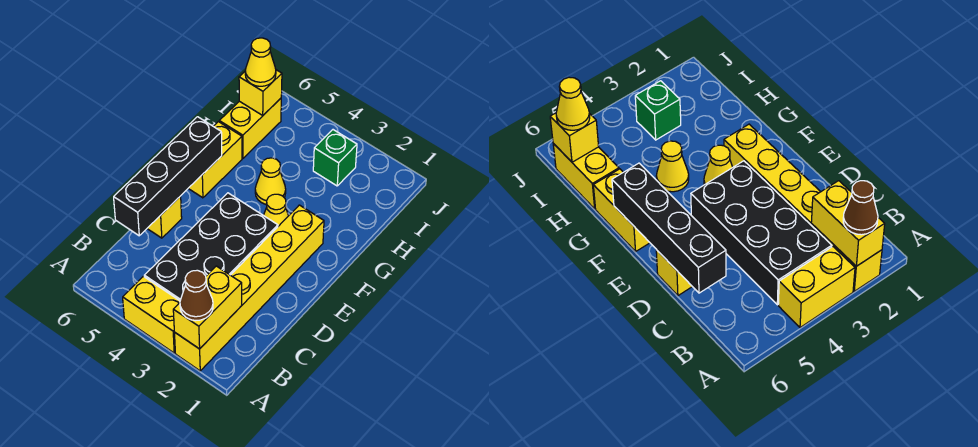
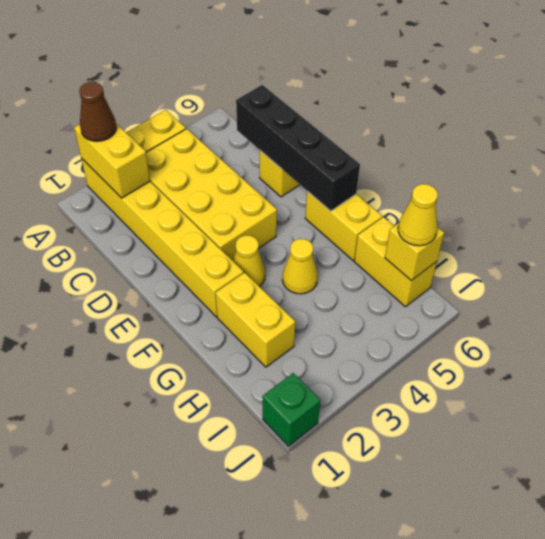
black 2x4 brick [144,193,278,301] -> yellow 2x4 brick [146,129,277,261]
none -> yellow 1x2 brick [216,273,295,367]
green 1x1 brick [313,130,357,186] -> green 1x1 brick moved to [263,373,320,446]

